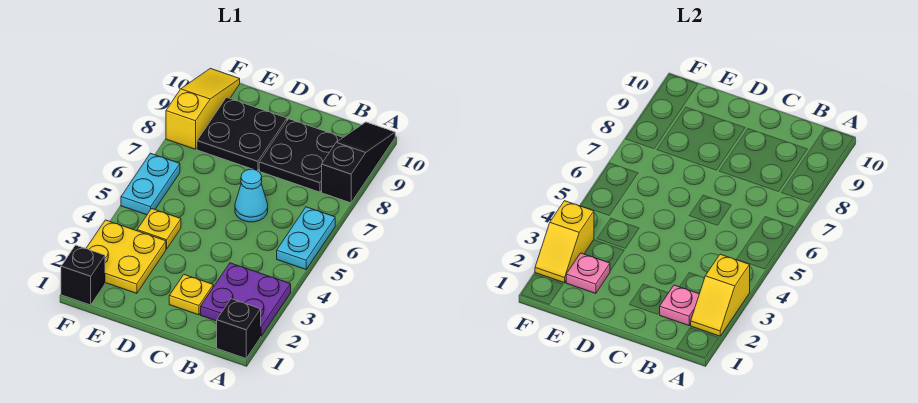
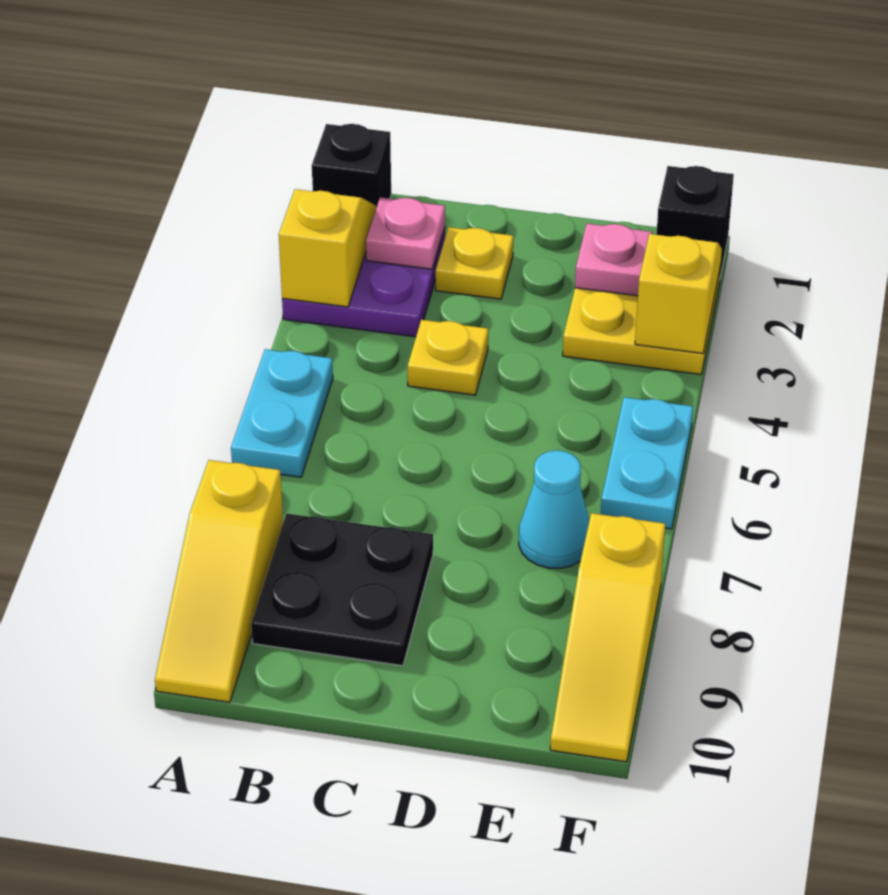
black 1x3 slope [322,122,395,203] -> yellow 1x3 slope [155,460,283,702]
cyan 1x1 cone [235,169,268,222] -> cyan 1x1 cone moved to [519,450,589,568]
black 2x2 plate [197,97,287,171] -> none
yellow 1x1 plate [137,209,181,249] -> yellow 1x1 plate moved to [408,320,488,395]

